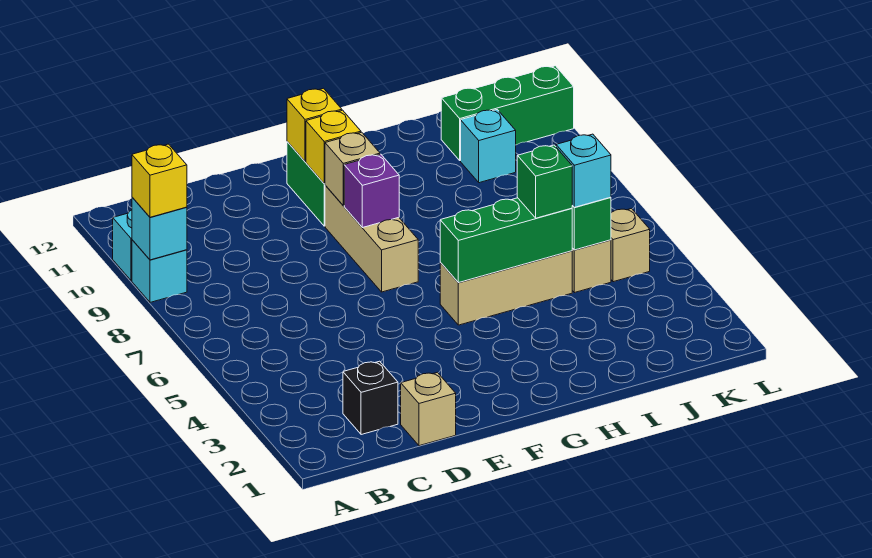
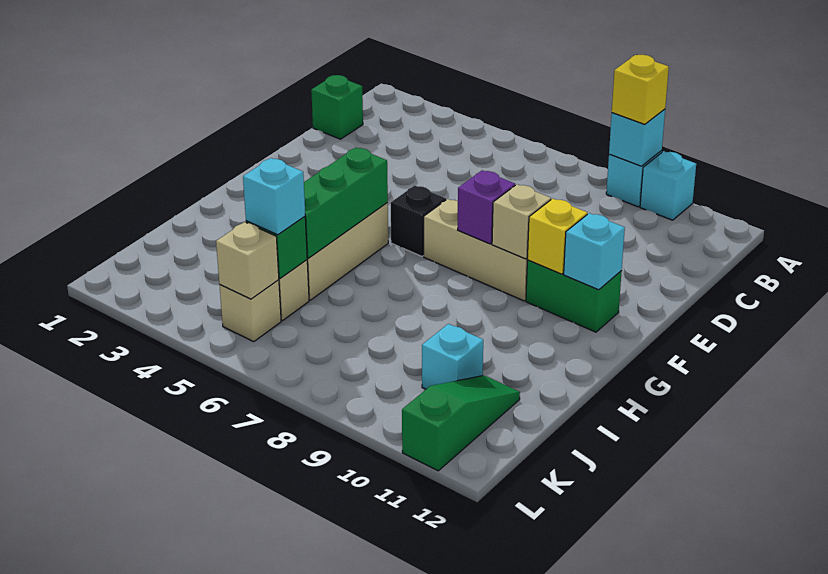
black 1x1 brick [343,361,398,435] -> black 1x1 brick moved to [391,185,446,256]
tan 1x1 brick [401,372,456,446] -> tan 1x1 brick moved to [216,222,279,299]
yellow 1x1 brick [287,88,342,162] -> cyan 1x1 brick [564,213,625,290]
green 1x1 brick [517,145,572,218] -> green 1x1 brick moved to [311,75,363,139]
green 1x3 brick [441,66,574,161] -> green 1x3 slope [402,375,520,471]

